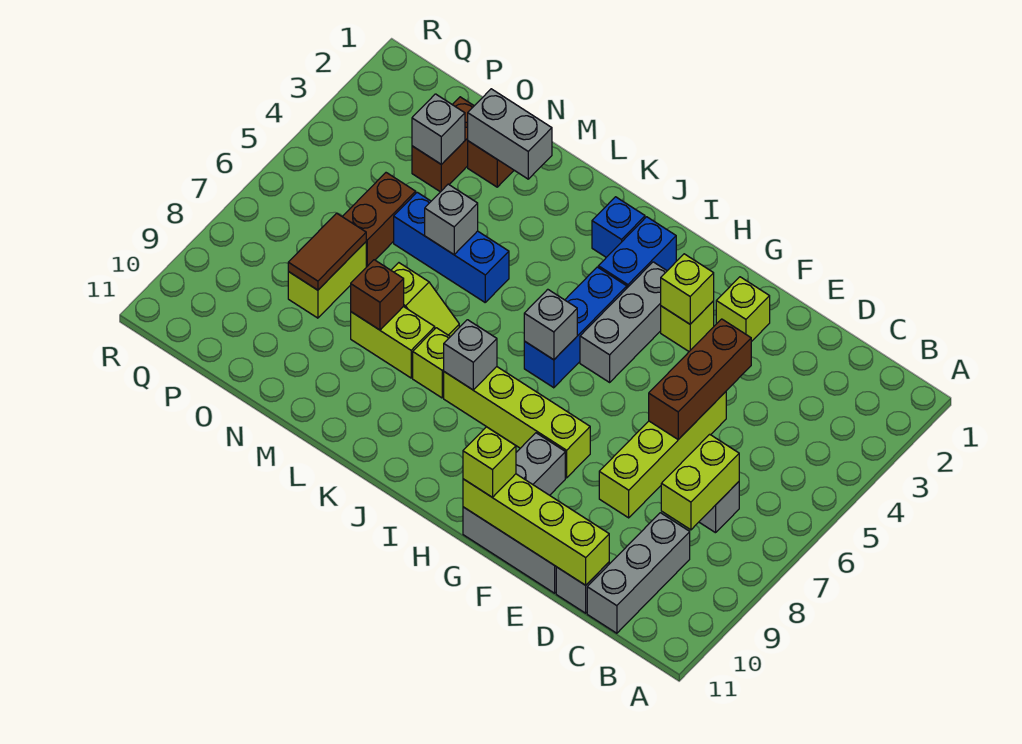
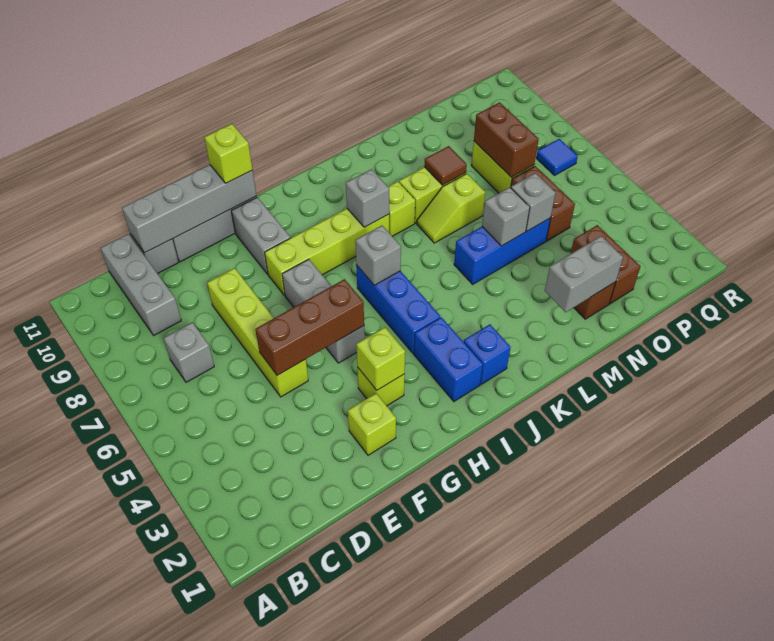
lime 1x2 brick [661,434,739,530] -> none
lime 1x4 brick [463,474,609,585] -> grey 1x4 brick [122,165,257,253]
brown 1x3 brick [649,319,751,440] -> brown 1x3 brick turned to [255,279,364,376]
grey 1x3 brick [580,262,667,382] -> grey 1x3 brick moved to [282,259,365,363]
brown 1x1 brick [351,260,404,330] -> brown 1x1 tile [424,146,467,185]
grey 1x1 brick [412,94,465,165] -> grey 1x1 brick moved to [511,173,556,231]
brown 1x2 tile [288,213,366,290] -> brown 1x2 brick [474,102,539,177]
none -> blue 1x1 tile [536,139,578,175]

